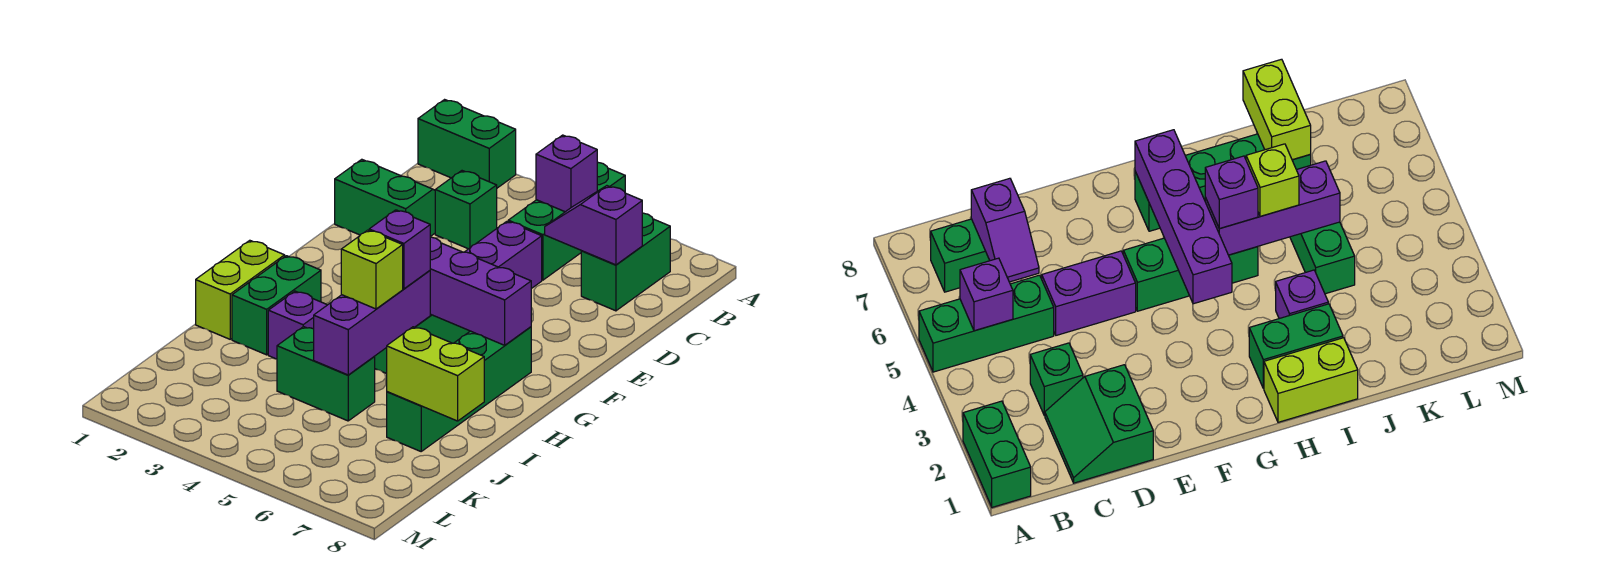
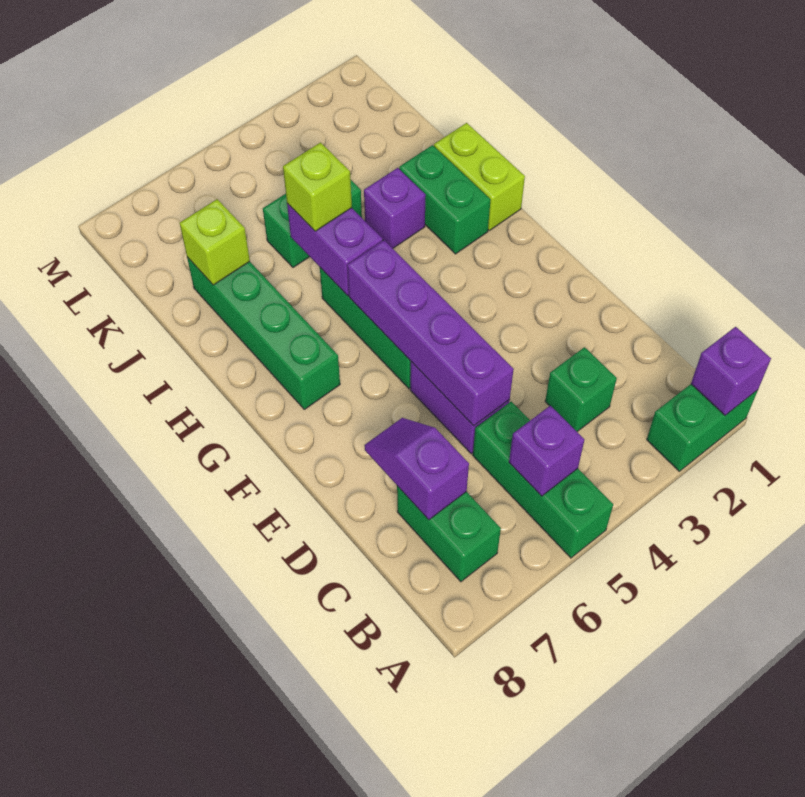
green 2x2 slope [335,159,435,236] -> none
purple 1x2 slope [545,186,642,265] -> purple 1x2 slope turned to [364,418,469,520]
purple 1x4 brick [430,237,531,345] -> purple 1x4 brick turned to [347,240,514,426]
purple 1x3 brick [314,271,430,375] -> purple 1x2 brick [287,203,383,296]
purple 1x1 brick [369,210,430,289] -> purple 1x1 brick moved to [691,327,771,415]
lime 1x2 brick [387,327,484,421] -> lime 1x1 brick [180,199,250,285]

